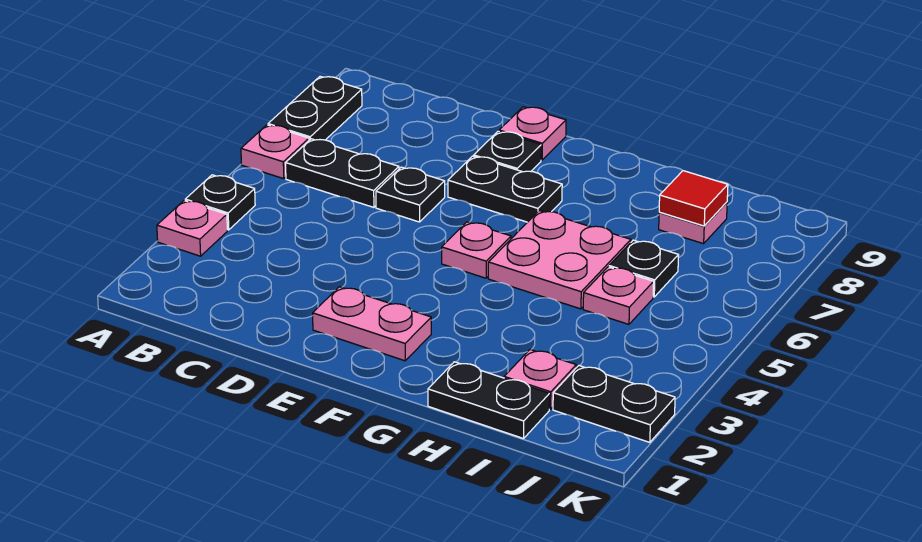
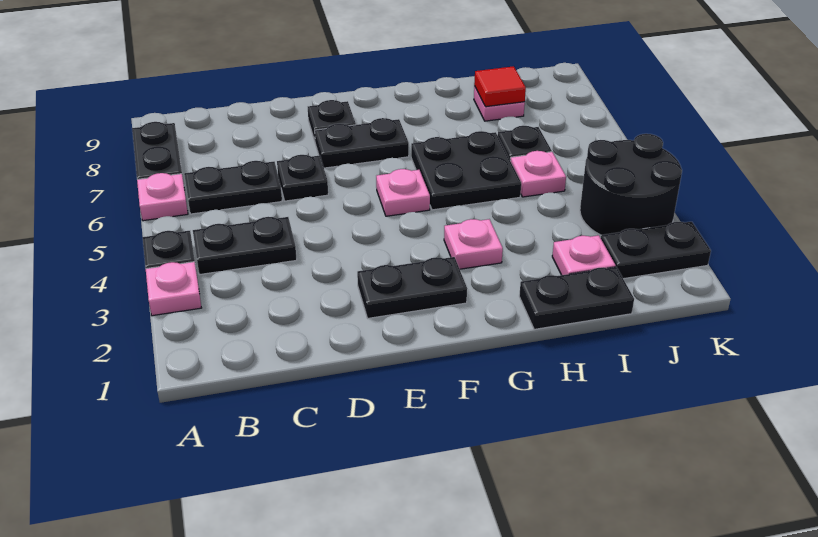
none -> black 1x2 plate [193,217,297,275]
pink 1x2 plate [313,287,431,361] -> black 1x2 plate [357,257,467,318]
pink 1x1 plate [499,107,566,160] -> pink 1x1 plate moved to [444,219,503,269]
pink 2x2 plate [488,211,631,309] -> black 2x2 plate [411,131,521,210]
none -> black 2x2 round brick [580,134,682,235]

